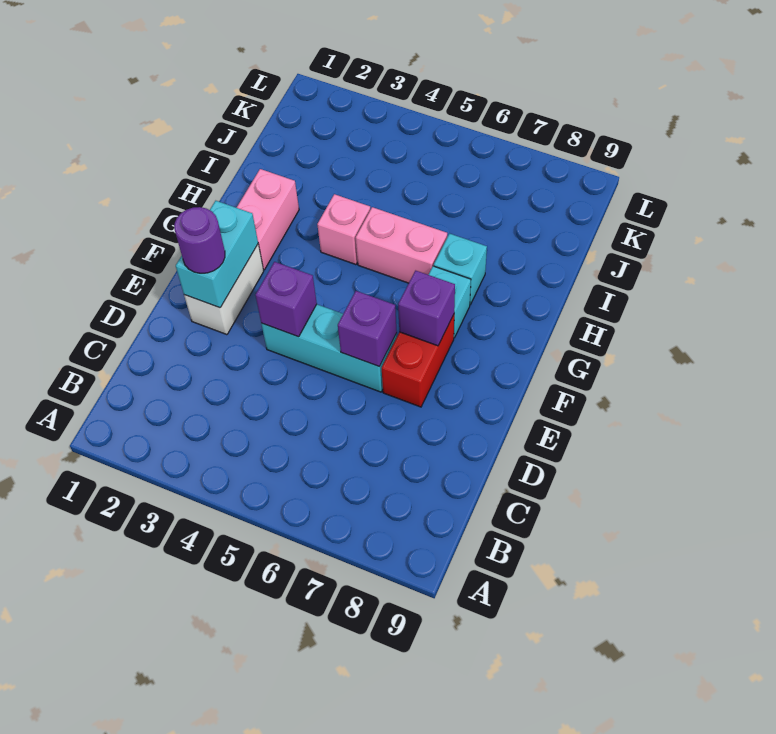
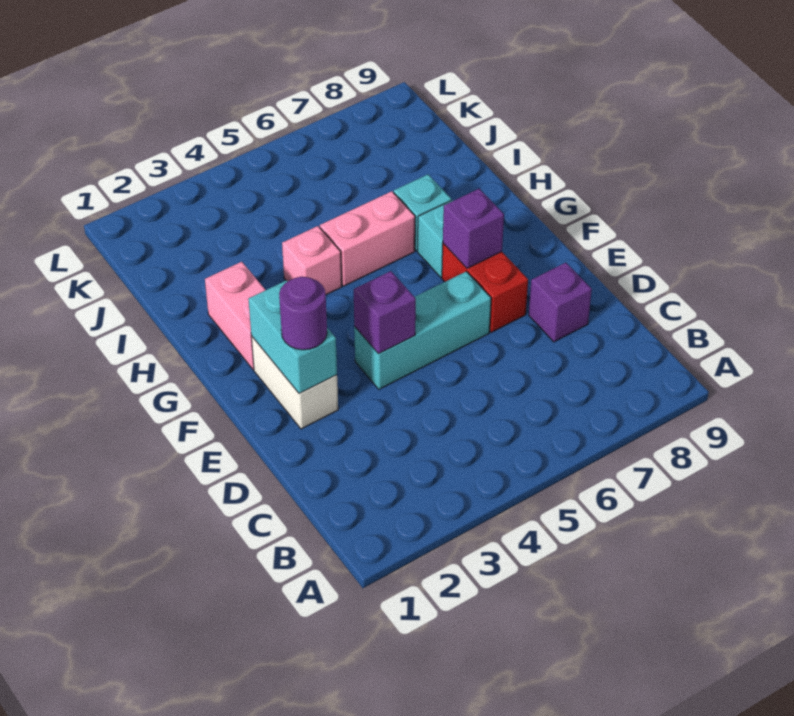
purple 1x1 brick [338,291,397,366] -> purple 1x1 brick moved to [529,263,592,342]

